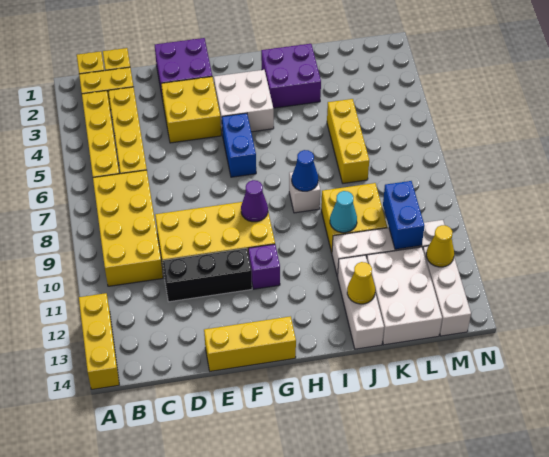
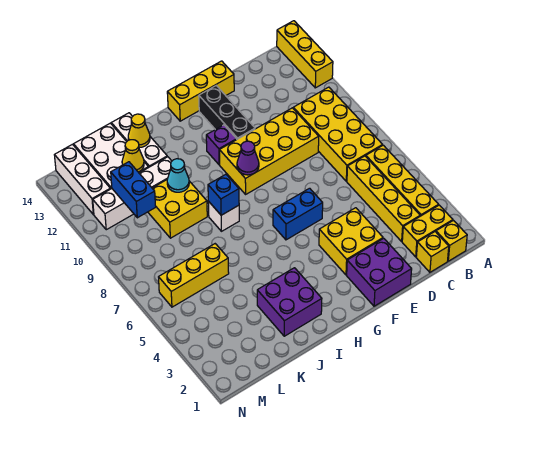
black 1x3 brick [163,248,252,302] -> black 1x3 brick turned to [199,86,255,139]
white 2x2 brick [214,70,274,134] -> none
blue 1x2 brick [222,113,256,177] -> blue 1x2 brick turned to [273,188,323,240]
blue 1x1 cone [292,150,318,191] -> blue 1x1 brick [208,174,239,215]
yellow 1x3 brick [327,99,369,183] -> yellow 1x3 brick turned to [159,244,229,307]
yellow 1x1 cone [426,225,454,267] -> yellow 1x1 cone moved to [122,140,144,172]

